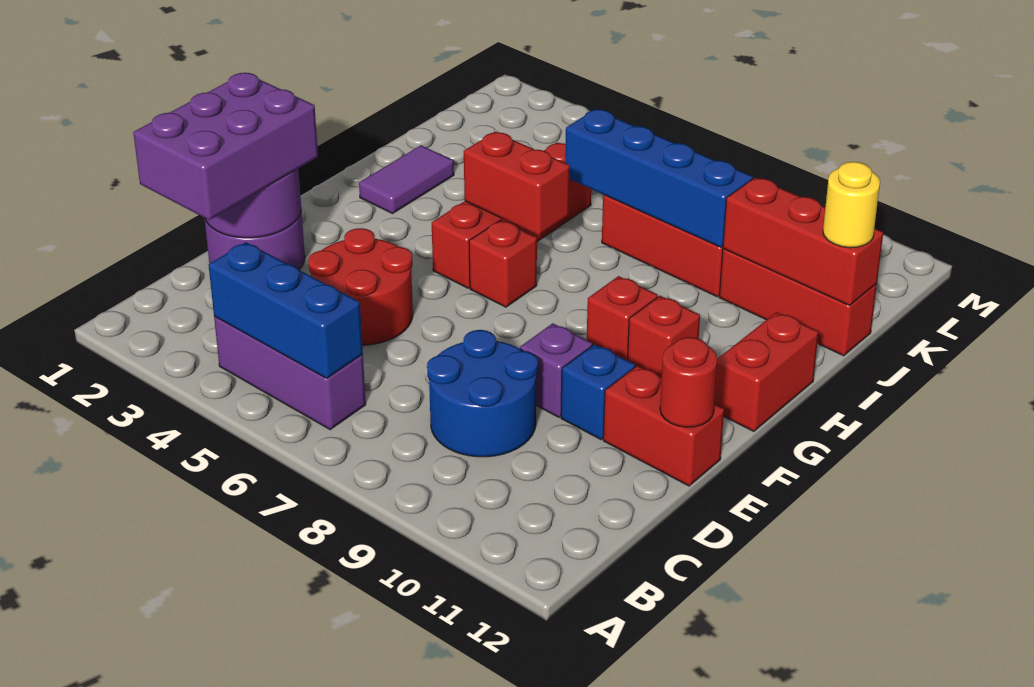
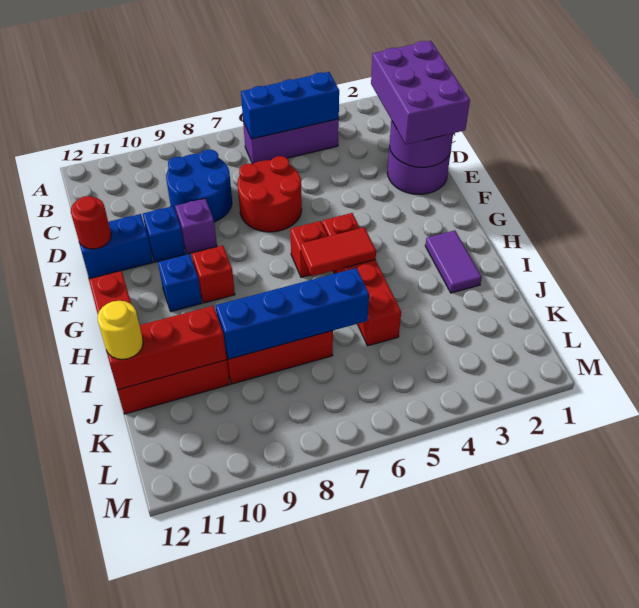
red 2x2 round brick [308,228,413,345] -> red 2x2 round brick moved to [238,156,302,232]
red 1x2 brick [603,366,724,486] -> blue 1x2 brick [79,214,153,279]
red 1x1 brick [628,296,700,377] -> blue 1x1 brick [158,254,202,312]
red 1x2 brick [464,132,570,236] -> red 1x2 tile [300,227,376,276]

